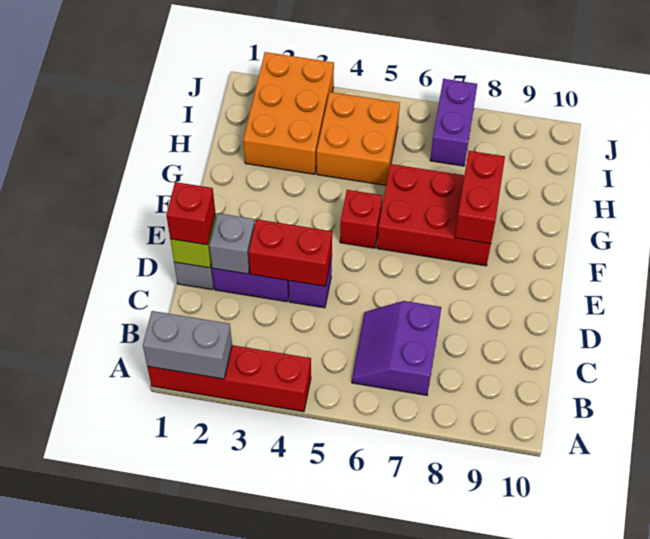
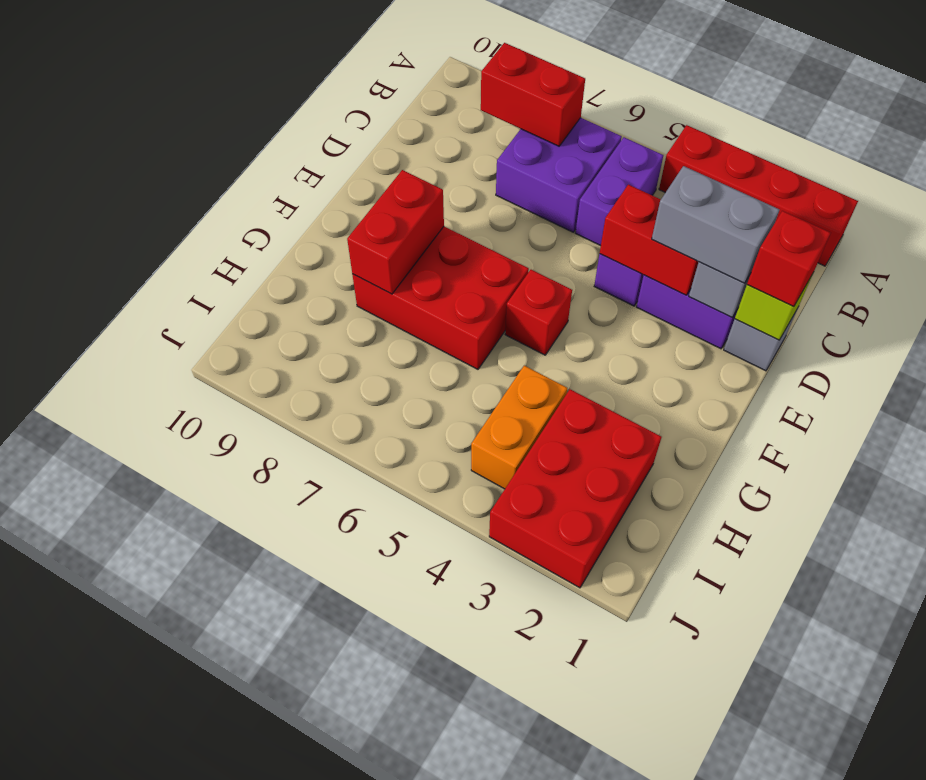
grey 1x2 brick [143,311,232,379] -> grey 1x2 brick moved to [652,166,779,283]
purple 2x2 slope [352,301,441,395] -> purple 2x2 brick [496,118,622,232]
none -> red 1x2 brick [481,43,585,146]
orange 2x3 brick [243,52,334,174] -> red 2x3 brick [489,389,661,588]
orange 2x2 brick [317,92,400,185] -> orange 1x2 brick [471,366,567,489]
purple 1x2 brick [430,79,477,166] -> purple 1x2 brick moved to [576,137,663,246]

